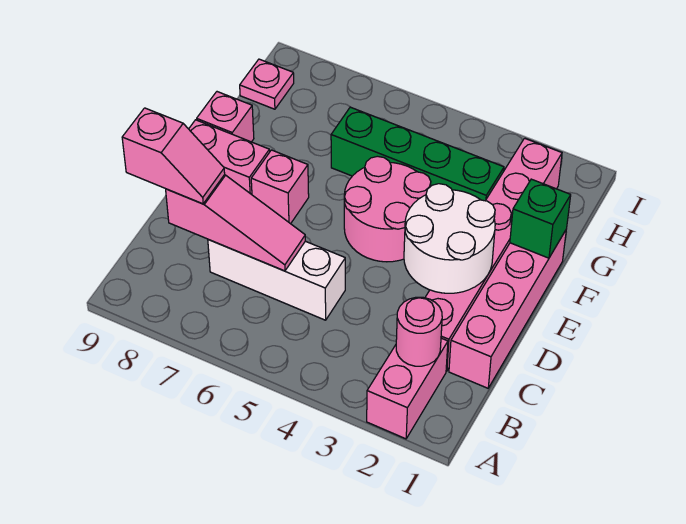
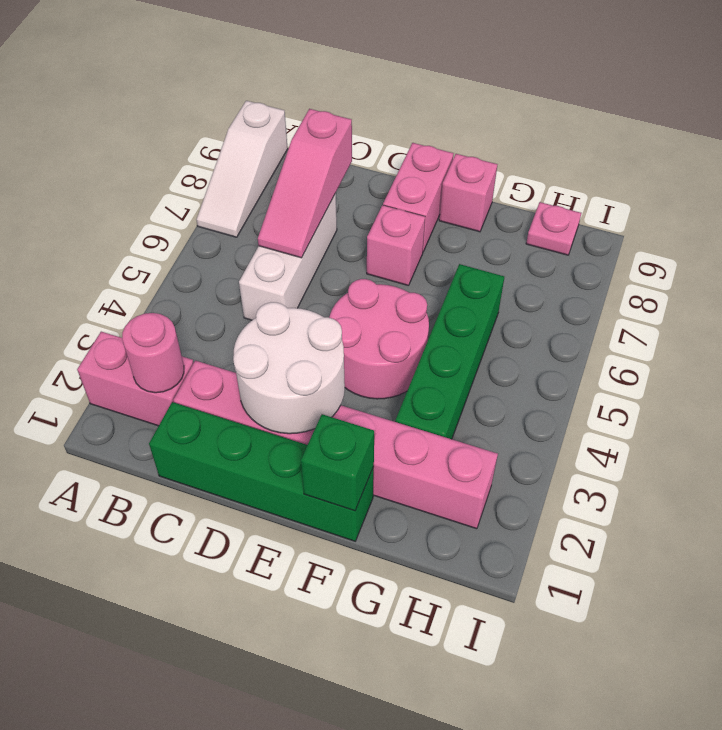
none -> white 1x3 slope [197,101,288,237]
pink 1x4 brick [449,230,566,388] -> green 1x4 brick [149,402,374,541]
pink 1x2 slope [122,108,225,204] -> none

